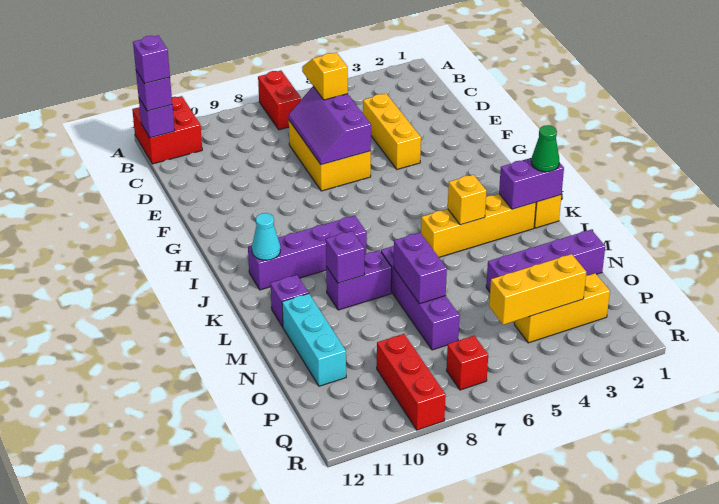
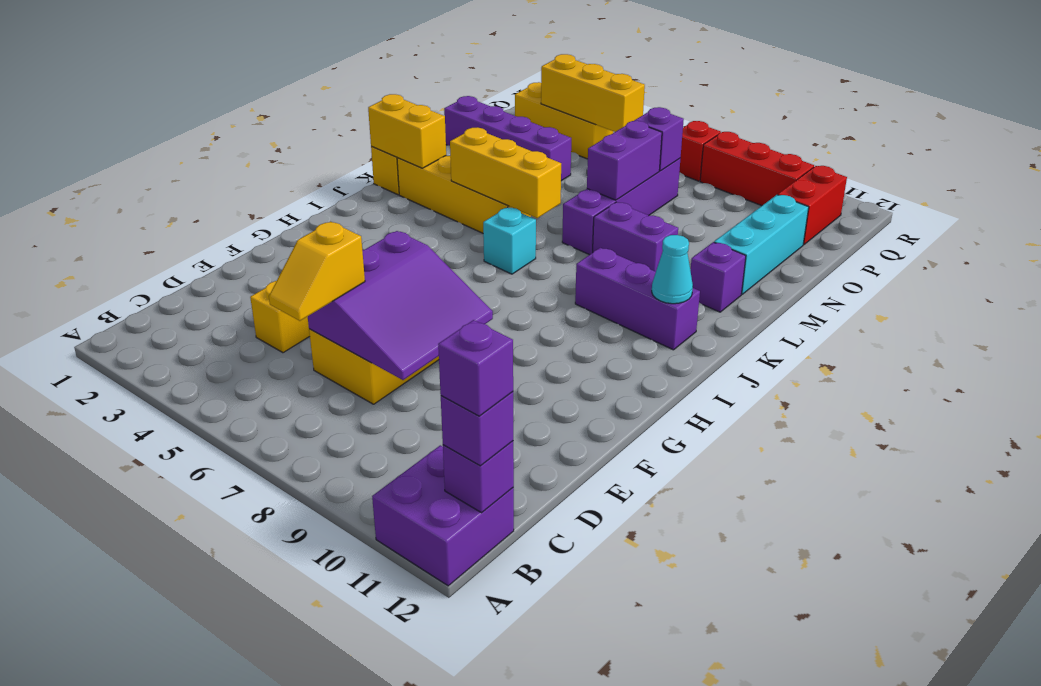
red 1x2 brick [258,71,301,130] -> red 1x2 brick moved to [778,166,847,245]
red 2x2 brick [132,96,202,164] -> purple 2x2 brick [372,445,514,586]
purple 2x3 slope [289,86,371,165] -> purple 3x3 slope [308,231,493,380]
none -> cyan 1x1 brick [483,207,536,274]
purple 1x4 brick [248,216,367,290] -> purple 1x3 brick [575,248,700,350]
purple 1x2 brick [499,158,564,209] -> yellow 1x2 brick [368,94,446,168]
green 1x1 cone [532,125,559,172] -> none
yellow 1x1 brick [448,175,486,225] -> yellow 1x3 brick [450,127,561,218]
purple 1x1 brick [326,231,364,283] -> purple 1x1 brick moved to [634,107,684,171]
red 1x3 brick [377,334,446,430] -> red 1x3 brick turned to [700,132,814,206]

